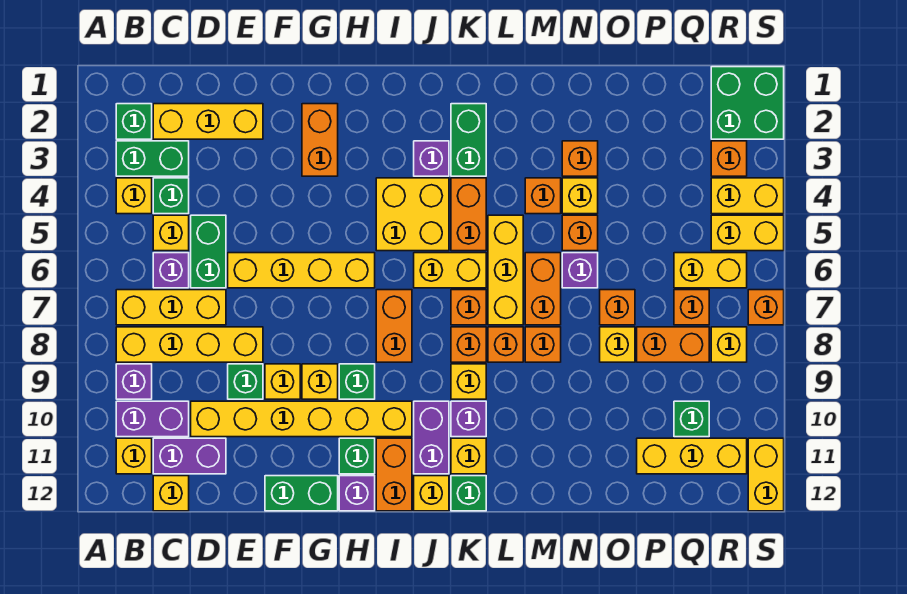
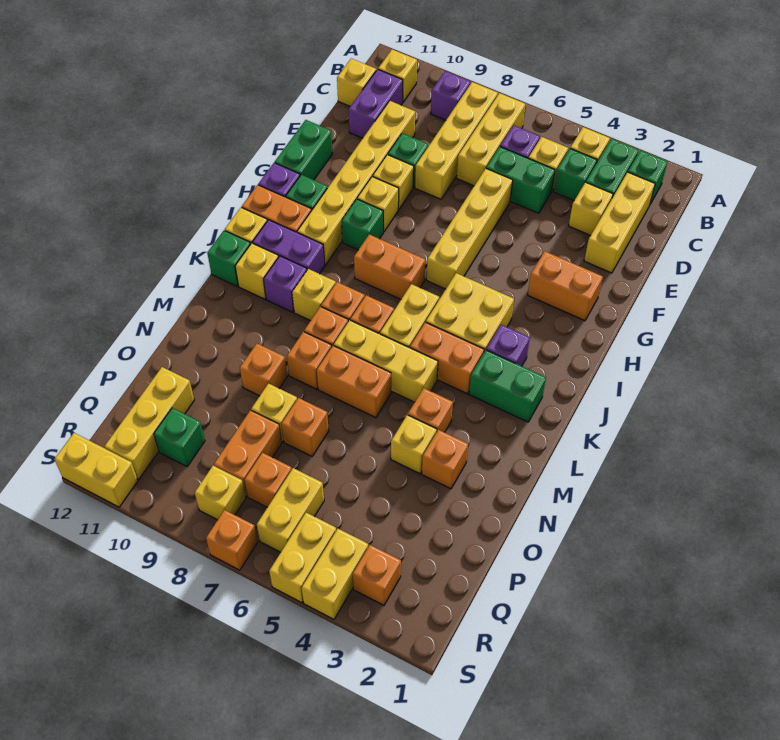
purple 1x2 brick [116,401,189,437] -> none
none -> yellow 1x1 brick [569,182,613,236]
orange 1x1 brick [562,215,598,251] -> orange 1x1 brick moved to [240,344,287,396]
purple 1x1 brick [562,253,598,288] -> none
green 2x2 brick [711,67,784,139] -> none

